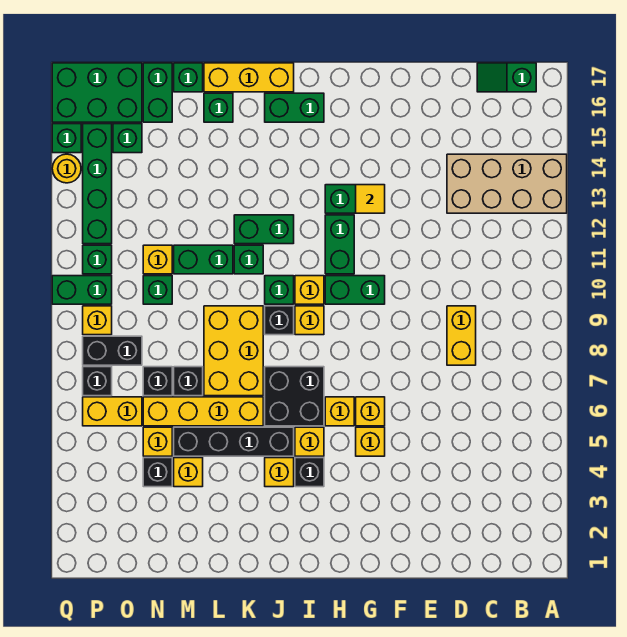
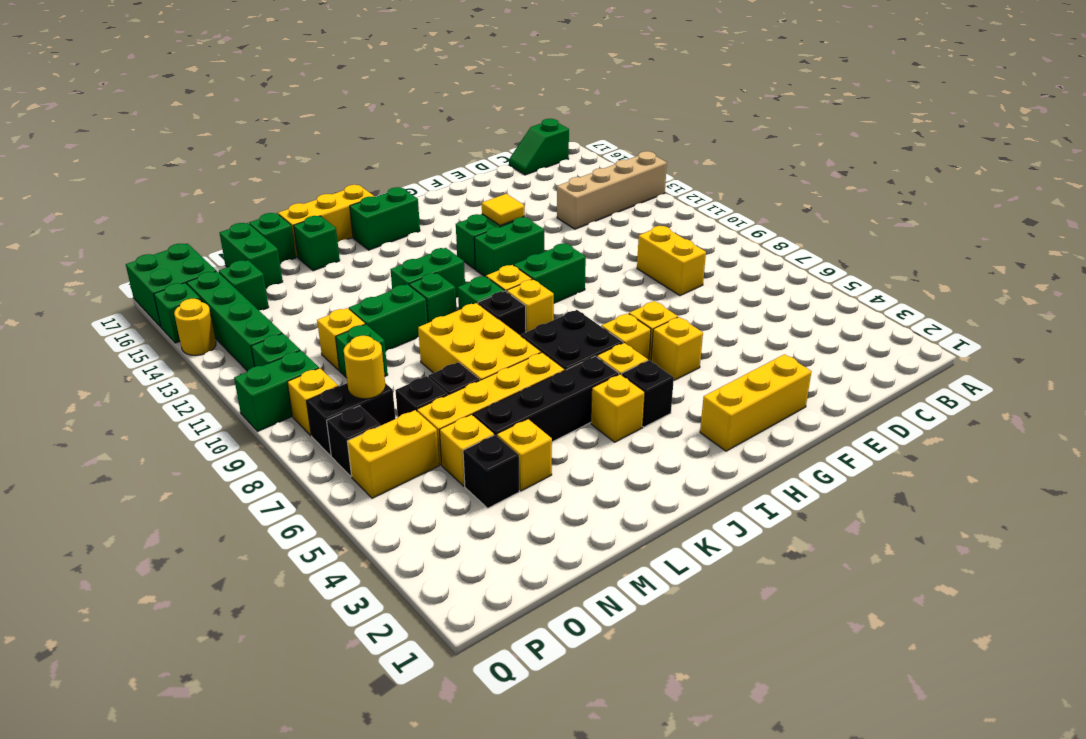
tan 2x4 brick [447,154,567,213] -> tan 1x4 brick [557,151,667,229]
none -> yellow 1x3 brick [700,354,812,451]
green 1x2 brick [325,215,354,274] -> green 1x2 brick turned to [474,217,544,276]
none -> yellow 1x1 round brick [344,336,386,399]
green 2x3 brick [52,63,142,122] -> green 2x2 brick [126,243,216,327]

